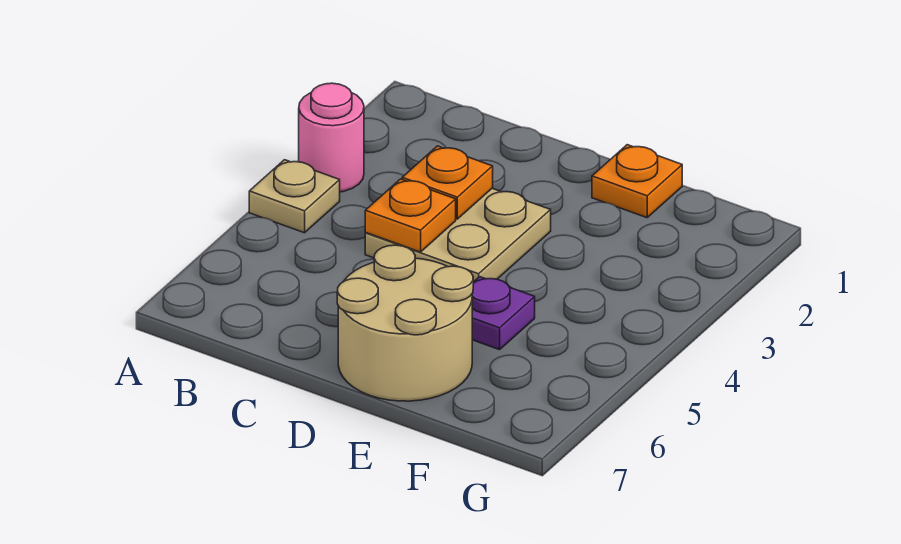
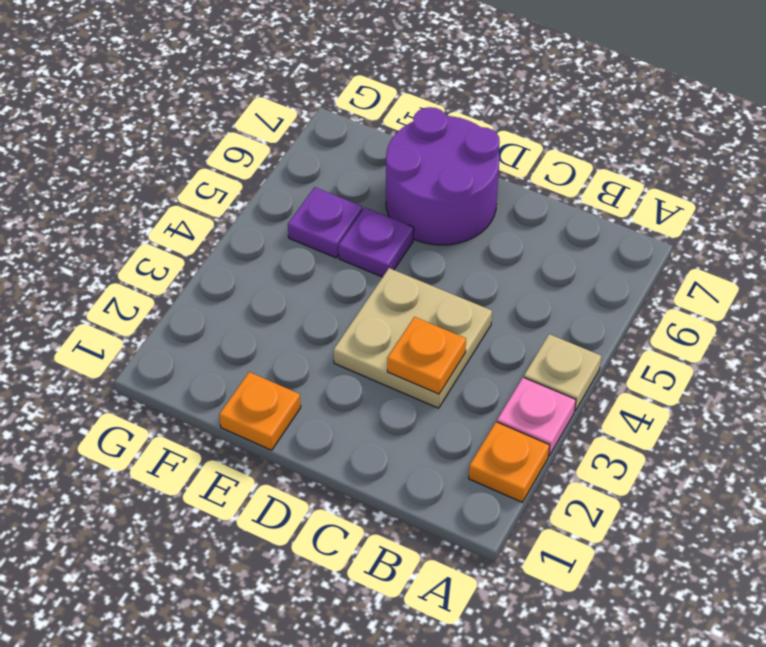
pink 1x1 round brick [299,83,364,192] -> pink 1x1 plate [497,377,576,456]
orange 1x1 plate [365,179,456,252] -> orange 1x1 plate moved to [469,422,550,502]
tan 2x2 round brick [337,245,473,401] -> purple 2x2 round brick [386,107,500,245]
none -> purple 1x1 plate [288,187,363,258]

